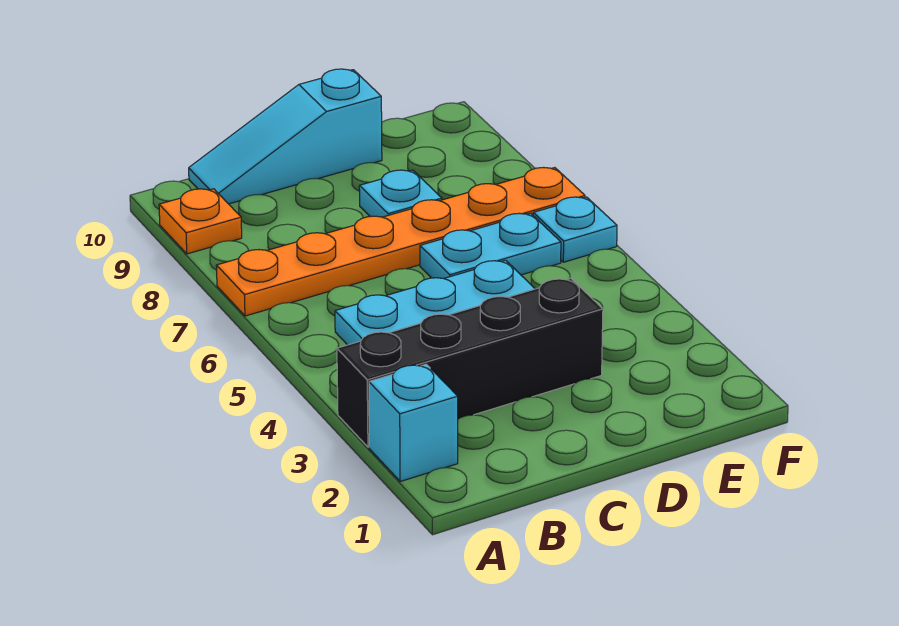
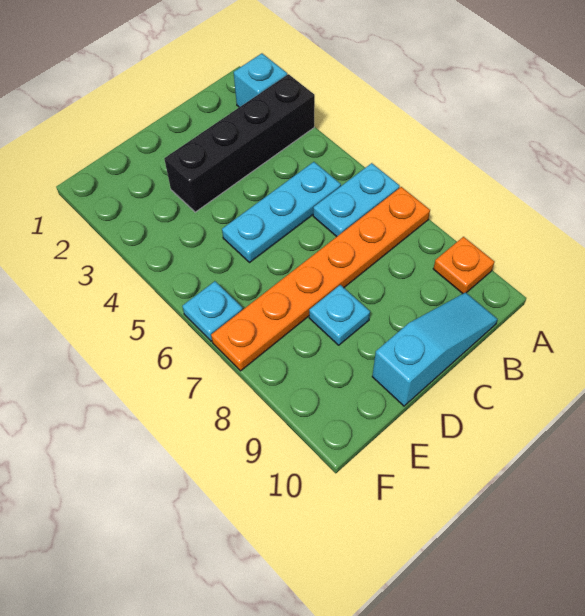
cyan 1x2 plate [420,213,561,279] -> cyan 1x2 plate moved to [313,163,400,237]

